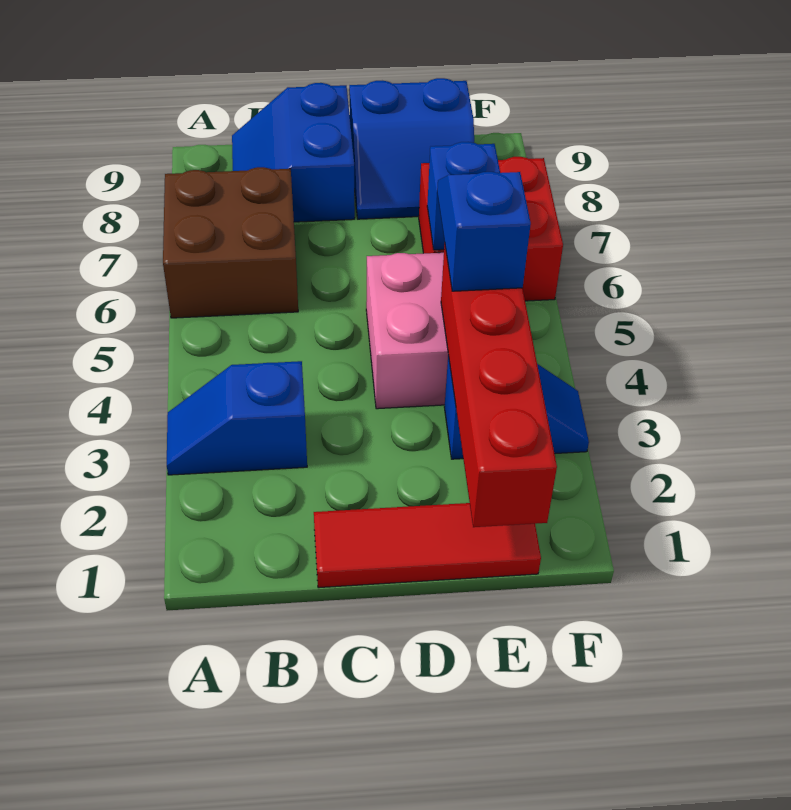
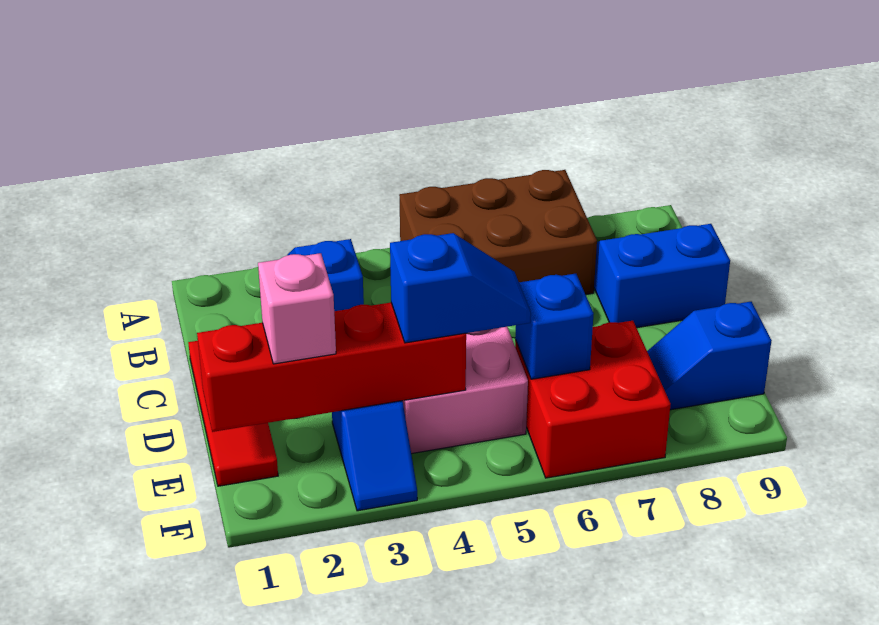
brown 2x2 brick [163,167,298,318] -> brown 2x3 brick [399,170,597,295]
blue 2x2 slope [349,78,474,219] -> blue 1x2 slope [647,302,772,410]
none -> pink 1x1 brick [258,253,336,364]

